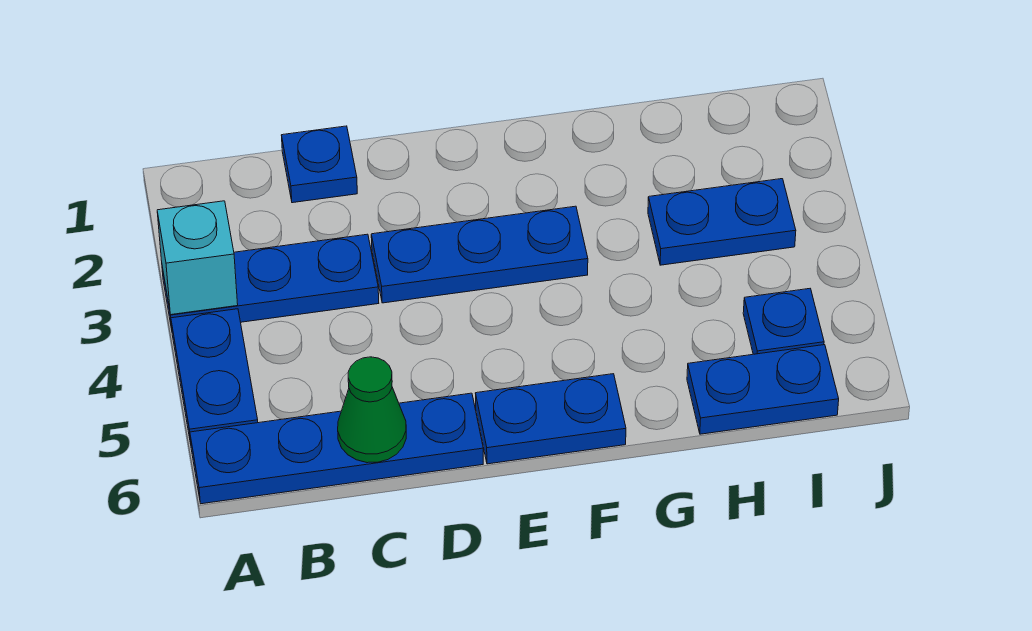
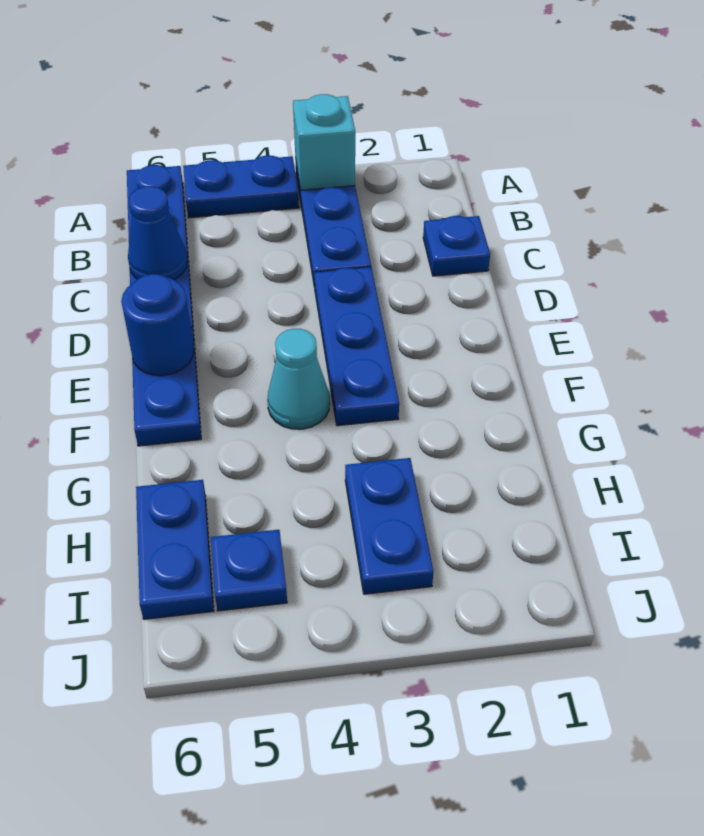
green 1x1 cone [338,357,406,463] -> blue 1x1 cone [128,186,187,280]
none -> blue 1x1 round brick [121,274,194,376]
none -> cyan 1x1 cone [267,329,330,429]

